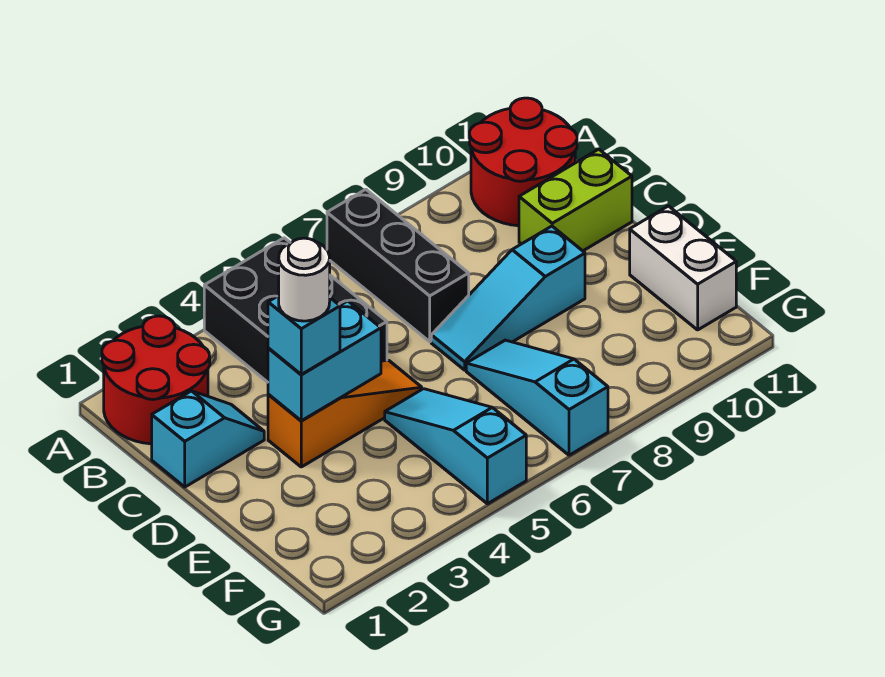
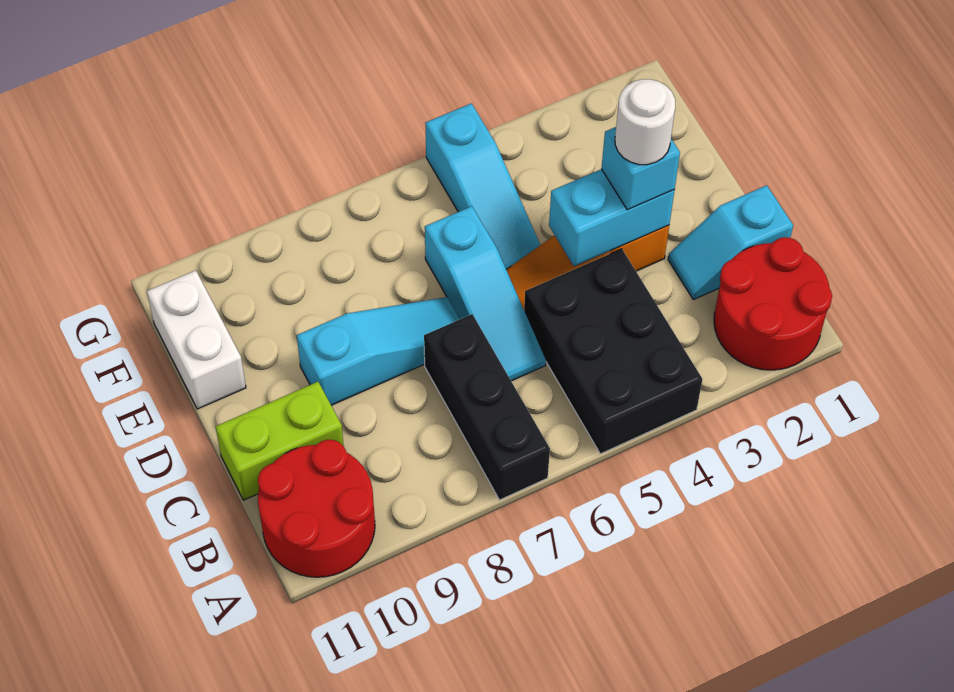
cyan 1x3 slope [466,340,608,455] -> cyan 1x3 slope moved to [425,206,546,381]

